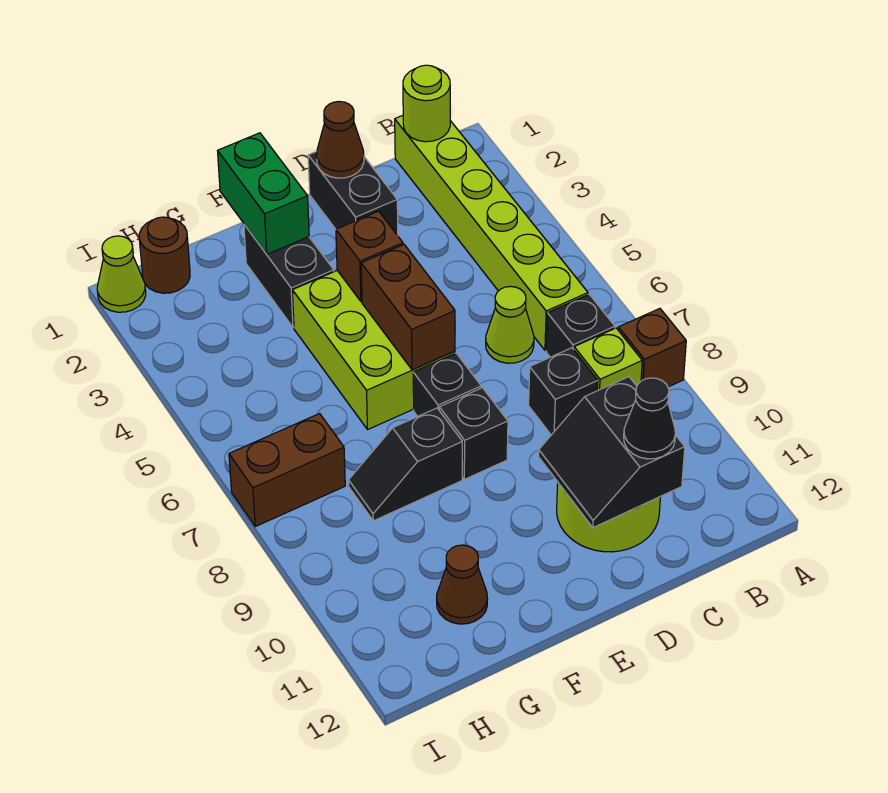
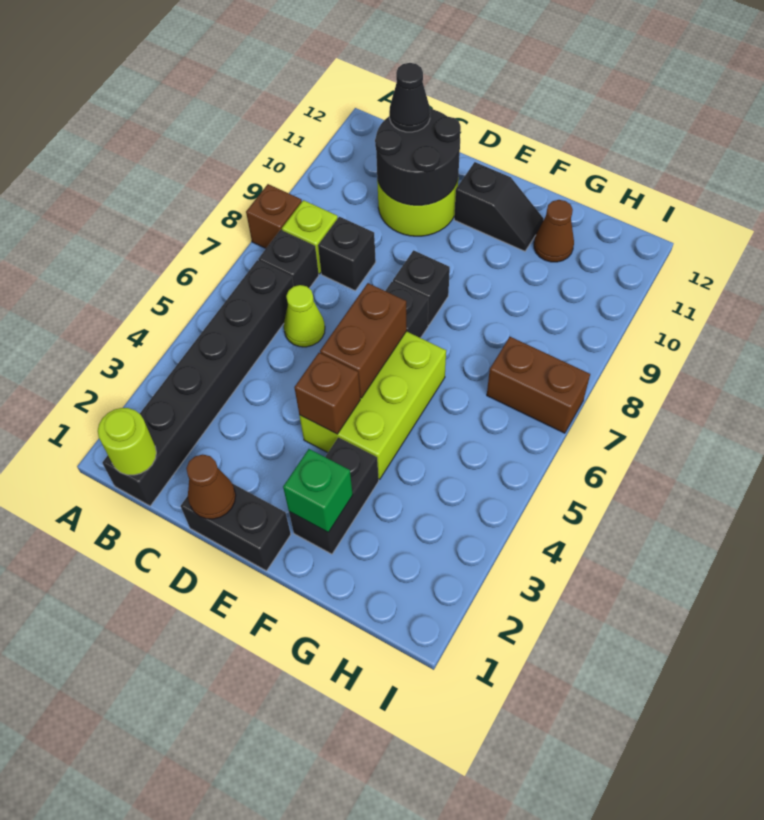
lime 1x6 brick [395,116,588,350] -> black 1x6 brick [102,260,294,506]
black 2x2 slope [539,377,685,528] -> black 2x2 round brick [375,109,461,205]
black 1x2 brick [308,151,398,236] -> black 1x2 brick turned to [181,484,291,571]
green 1x2 brick [218,133,309,254] -> green 1x1 brick [283,449,353,532]
black 1x2 slope [349,408,462,521] -> black 1x2 slope moved to [454,162,544,251]
brown 1x1 round brick [139,217,190,293] -> none
lime 1x1 cone [97,236,146,312] -> none

